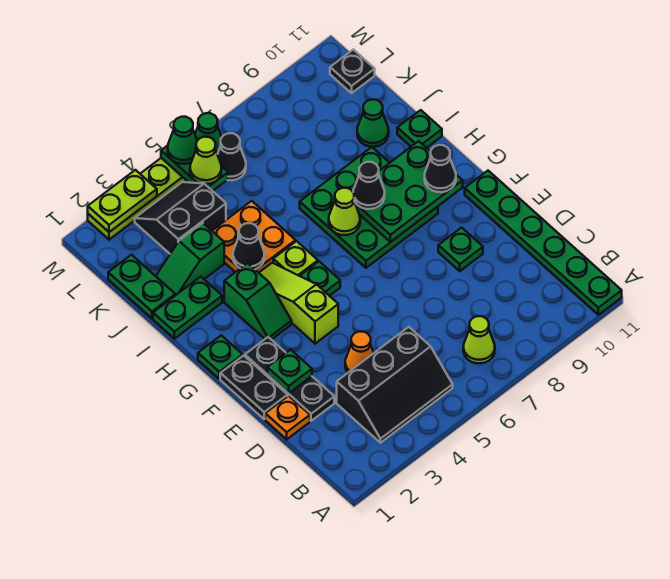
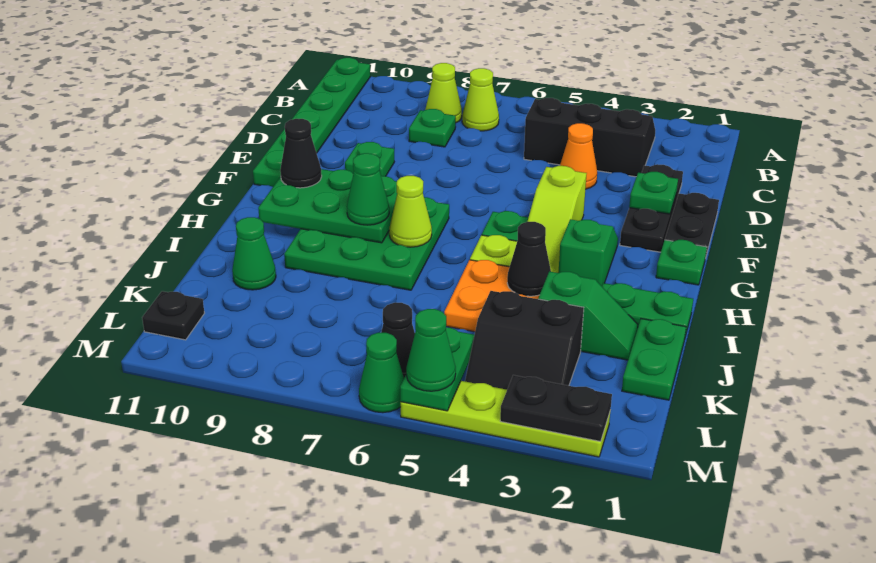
orange 1x1 plate [265,396,310,439] -> none
black 1x1 cone [353,162,385,209] -> green 1x1 cone [347,153,389,225]
green 1x1 plate [397,110,442,148] -> green 1x1 plate moved to [409,109,456,147]
lime 1x1 cone [190,137,222,184] -> lime 1x1 cone moved to [425,63,462,123]
lime 1x2 plate [88,170,157,232] -> black 1x2 plate [500,375,612,441]

